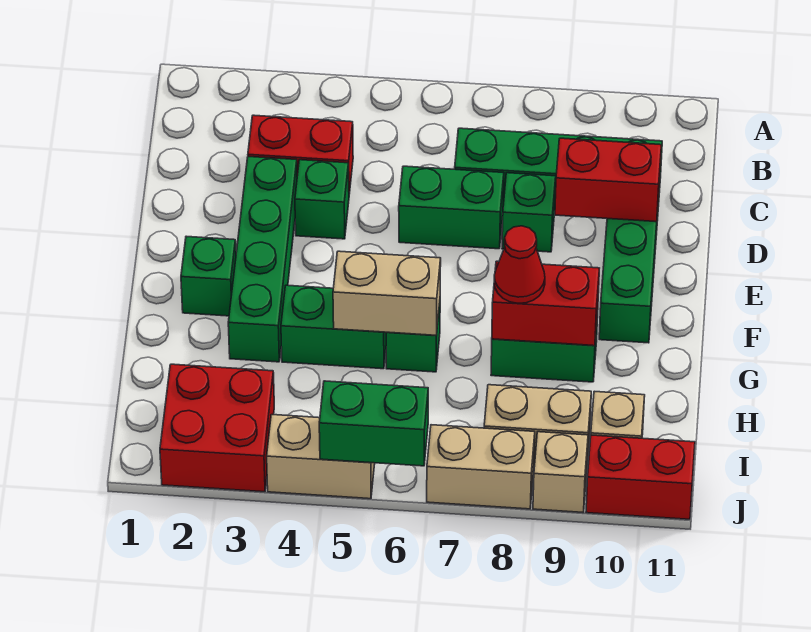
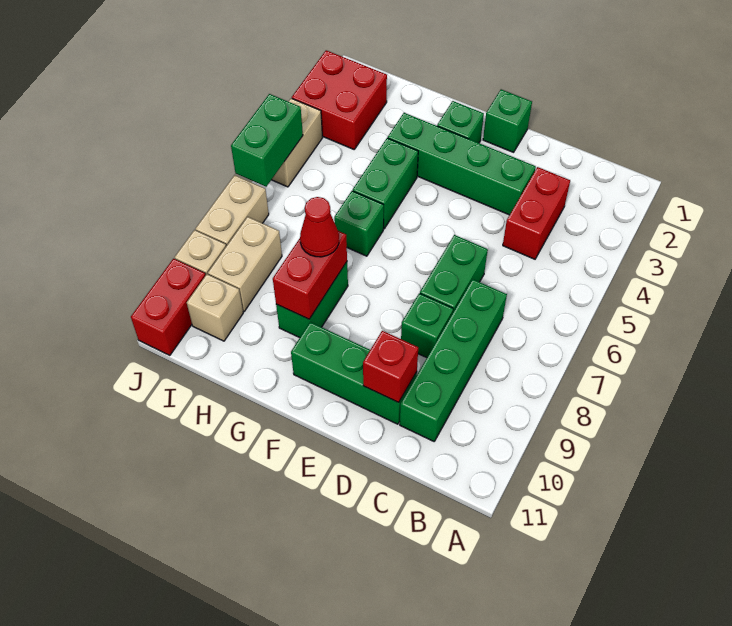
green 1x1 brick [295,160,349,239] -> green 1x1 brick moved to [483,89,532,152]
red 1x2 brick [555,138,661,222] -> red 1x1 brick [363,331,418,402]
tan 1x2 brick [333,251,441,335] -> none

